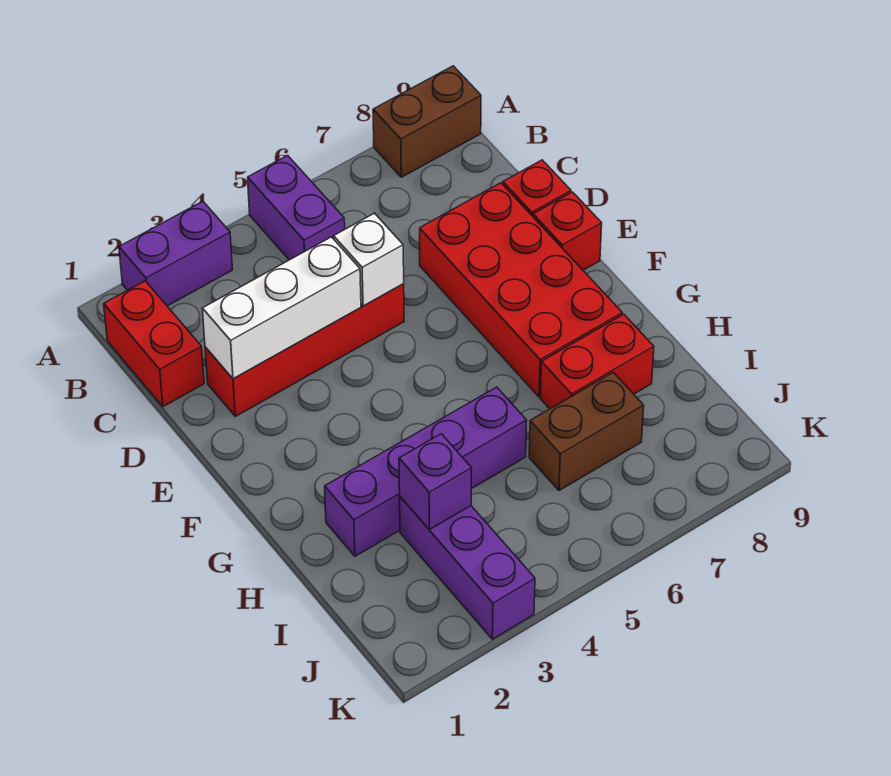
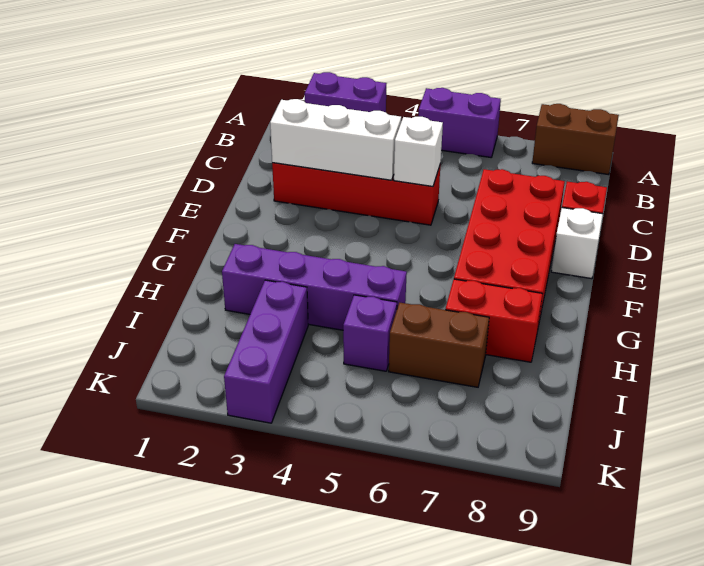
purple 1x2 brick [248,155,345,260] -> purple 1x2 brick turned to [418,88,501,157]
red 1x2 brick [104,281,204,407] -> none
red 1x1 brick [533,192,602,270] -> white 1x1 brick [551,208,603,279]
purple 1x1 brick [399,434,472,530] -> purple 1x1 brick moved to [343,295,397,371]

